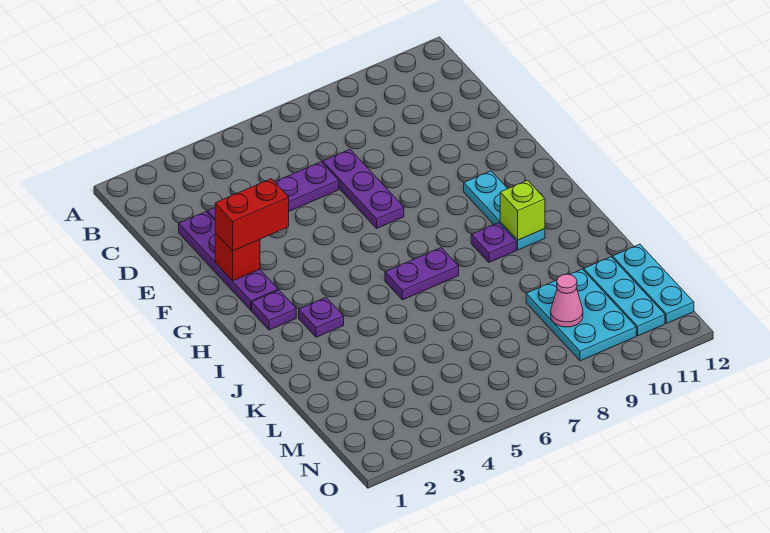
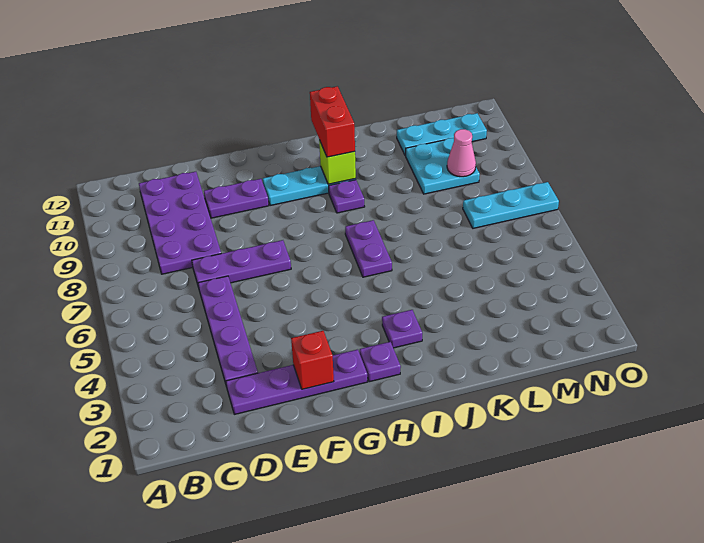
none -> purple 2x4 plate [139,172,221,274]
none -> purple 1x2 plate [204,179,269,218]
red 1x2 brick [215,179,289,251] -> red 1x2 brick moved to [310,86,355,157]
cyan 2x3 plate [526,269,636,361] -> cyan 2x2 plate [406,138,480,194]
cyan 1x3 plate [613,244,694,323] -> cyan 1x3 plate moved to [463,182,559,228]

